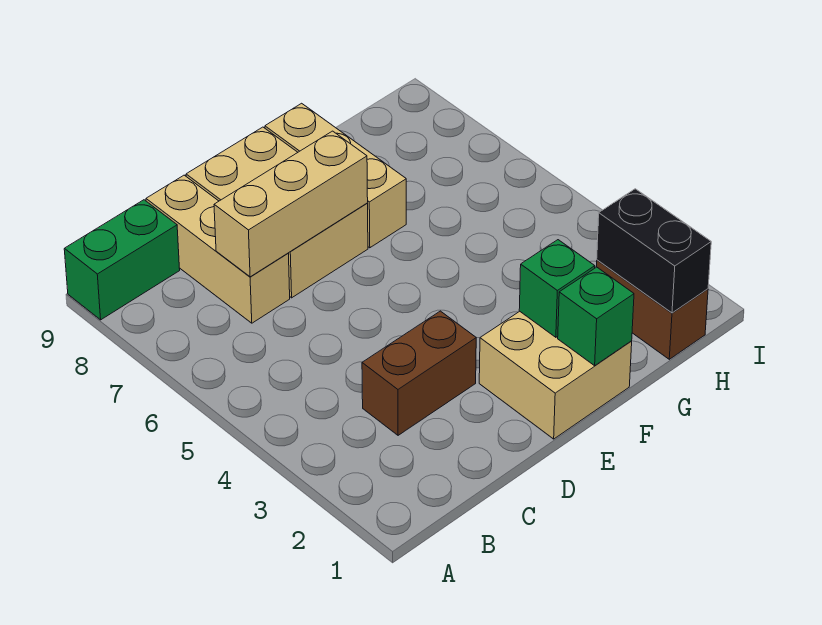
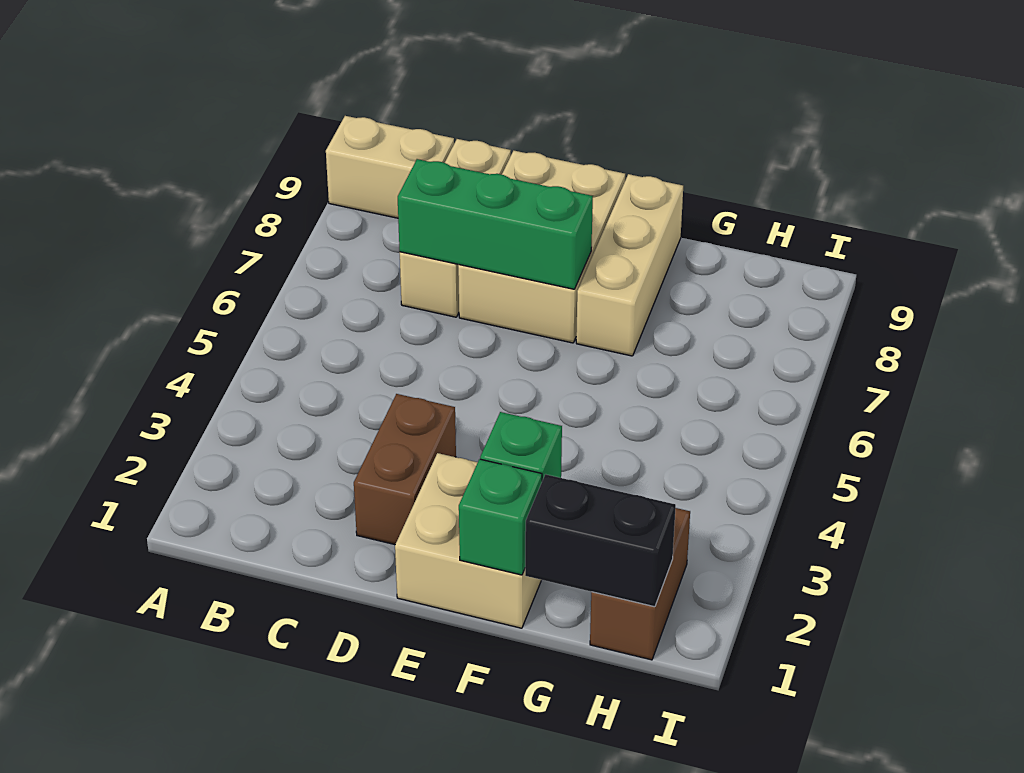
green 1x2 brick [64,200,180,320] -> tan 1x2 brick [326,116,454,218]
brown 1x2 brick [362,311,476,435] -> brown 1x2 brick turned to [354,394,456,545]
tan 1x3 brick [214,131,368,277] -> green 1x3 brick [398,159,593,289]
black 1x2 brick [597,189,711,313] -> black 1x2 brick turned to [525,474,676,607]

